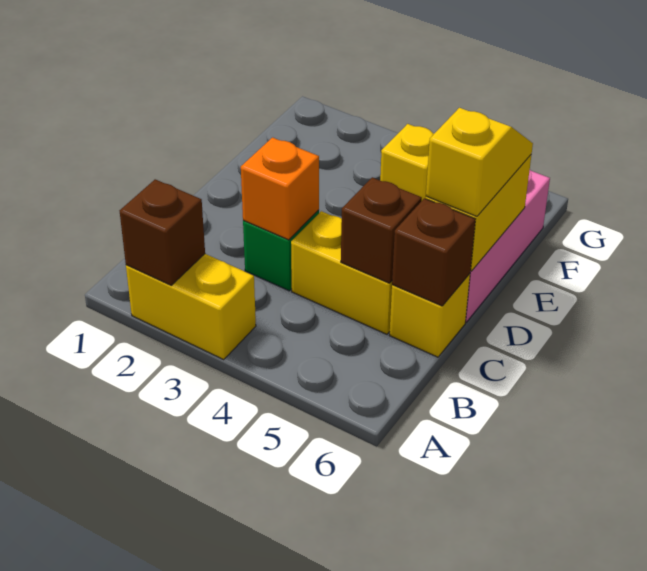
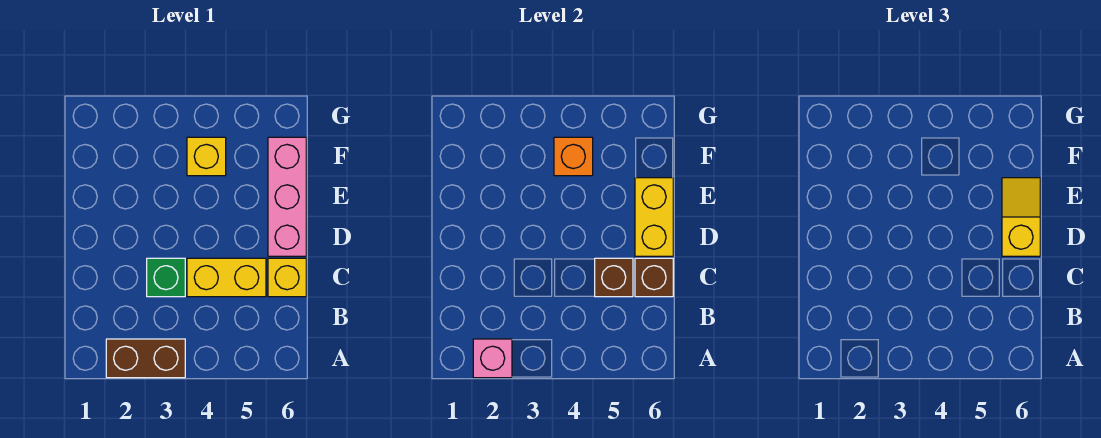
yellow 1x2 brick [126,254,256,359] -> brown 1x2 brick [106,339,185,378]
brown 1x1 brick [120,179,205,285] -> pink 1x1 brick [473,339,512,378]
orange 1x1 brick [241,137,319,240] -> orange 1x1 brick moved to [554,137,593,176]

